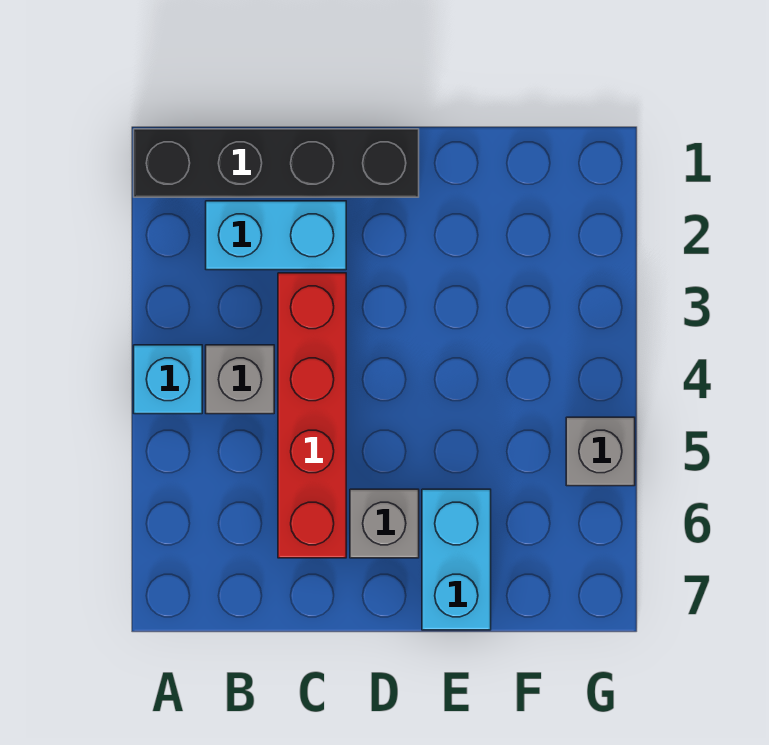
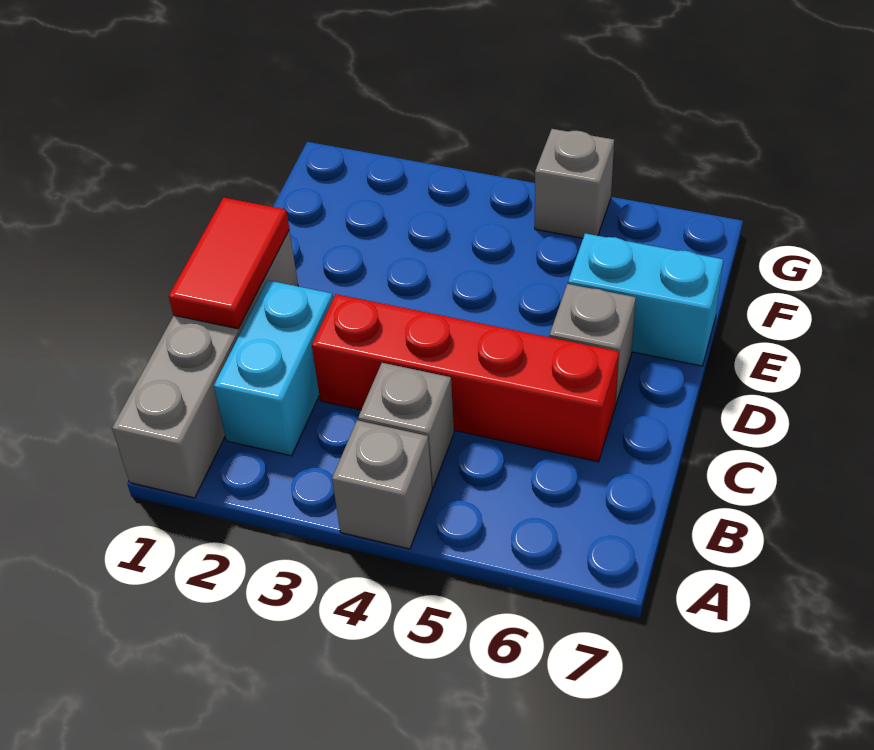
black 1x4 brick [134,129,419,197] -> grey 1x4 brick [112,230,298,498]
cyan 1x1 brick [134,345,202,414] -> grey 1x1 brick [332,420,432,549]
none -> red 1x2 tile [169,198,289,329]

